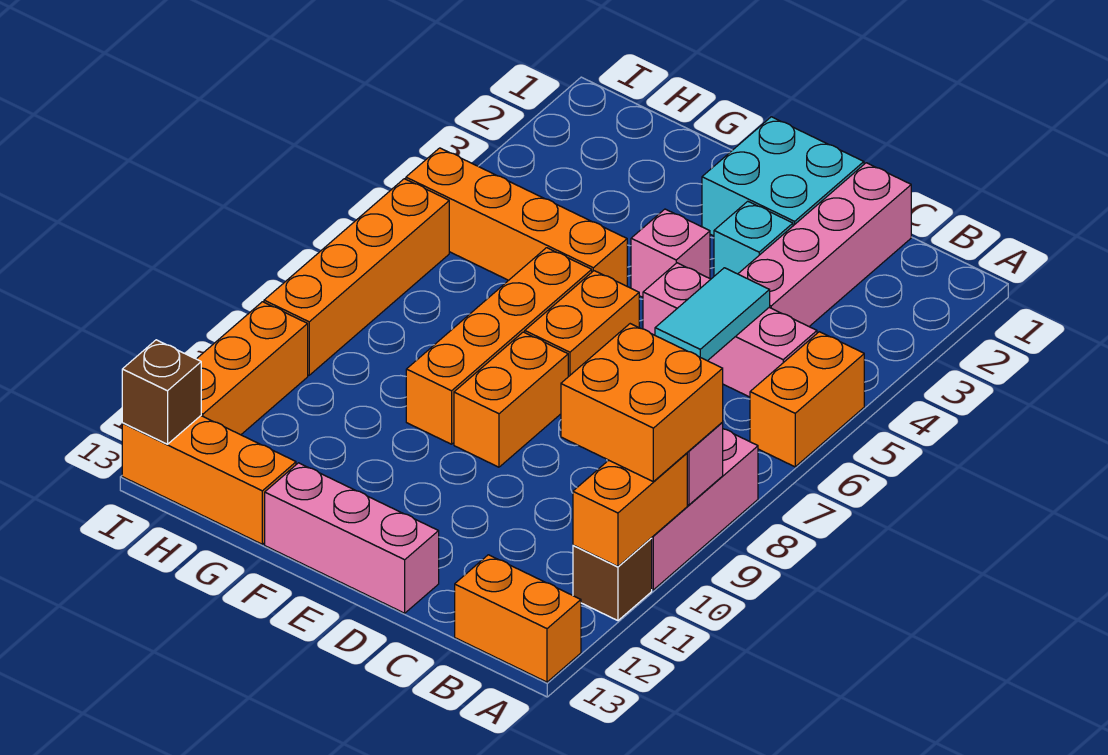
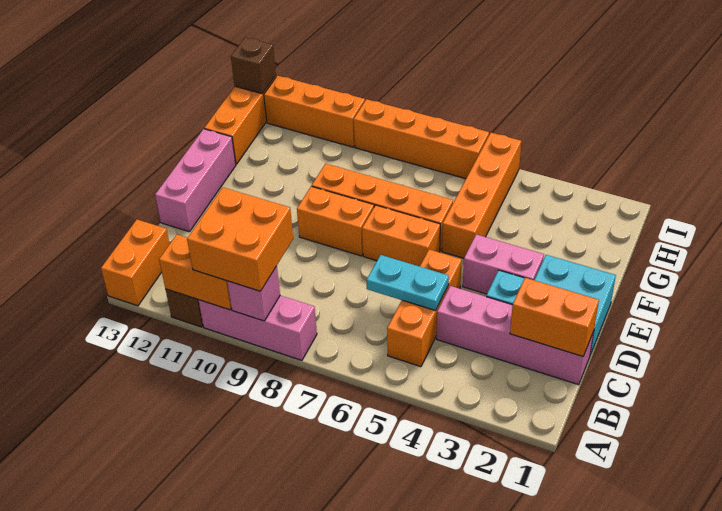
orange 1x2 brick [750,332,864,467] -> orange 1x2 brick moved to [510,278,599,357]
pink 1x3 brick [643,263,817,397] -> orange 1x3 brick [387,249,462,367]
cyan 1x2 tile [655,268,770,361] -> cyan 1x2 plate [367,255,449,311]
pink 1x1 brick [631,209,710,297] -> pink 1x2 brick [463,234,544,294]

